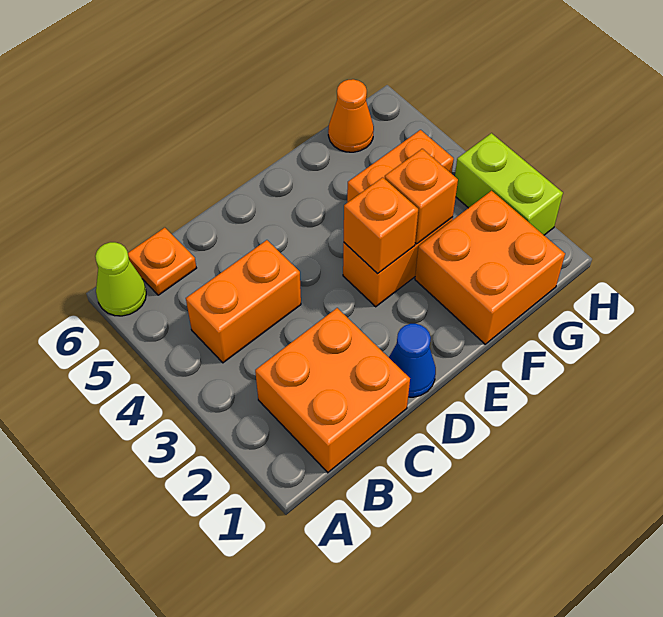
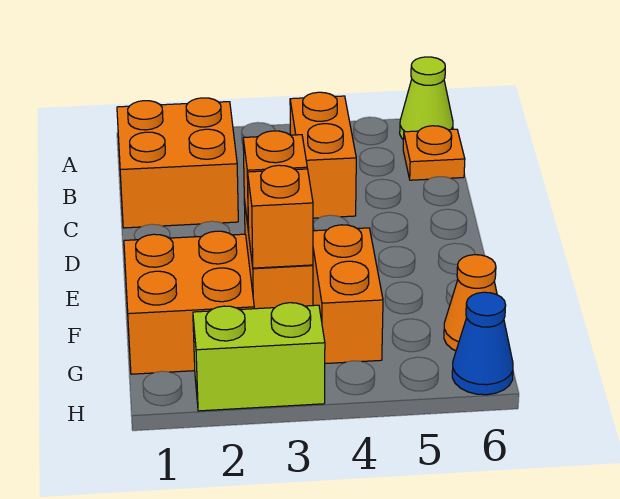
blue 1x1 cone [389,324,436,397] -> blue 1x1 cone moved to [452,292,513,395]

